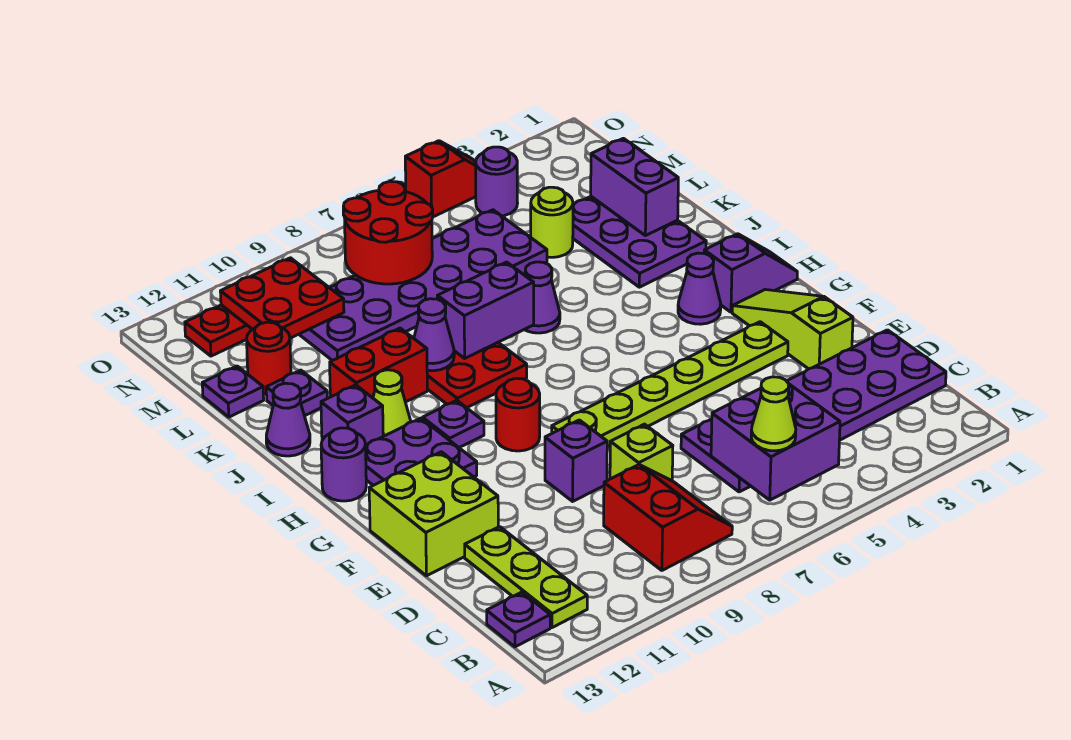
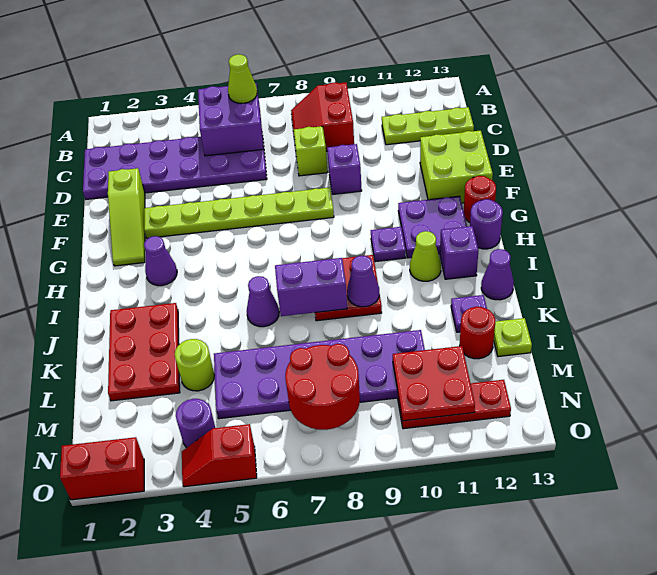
lime 1x3 plate [465,527,587,628] -> lime 1x3 plate turned to [382,107,474,145]
purple 1x1 plate [487,592,550,647] -> none
red 1x1 round brick [496,378,540,451] -> red 1x1 round brick moved to [464,176,496,222]
purple 1x2 slope [704,234,797,312] -> none
purple 2x3 plate [573,197,706,287] -> red 2x3 plate [108,303,180,401]
red 1x2 brick [330,328,427,402] -> red 1x2 brick moved to [60,437,144,500]
purple 1x2 brick [591,138,678,236] -> none
purple 1x1 plate [202,366,264,417] -> lime 1x1 plate [494,318,532,357]

